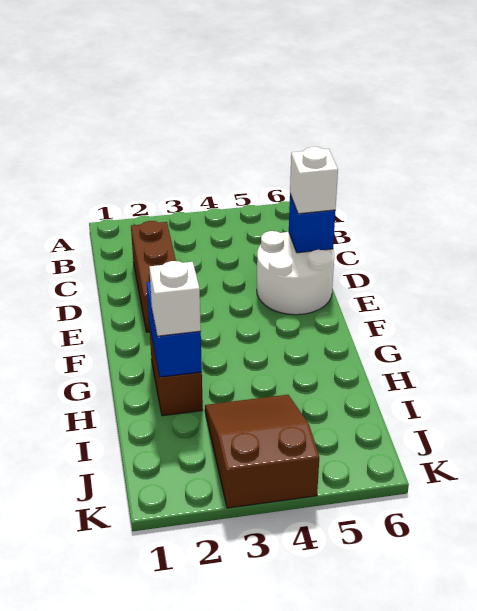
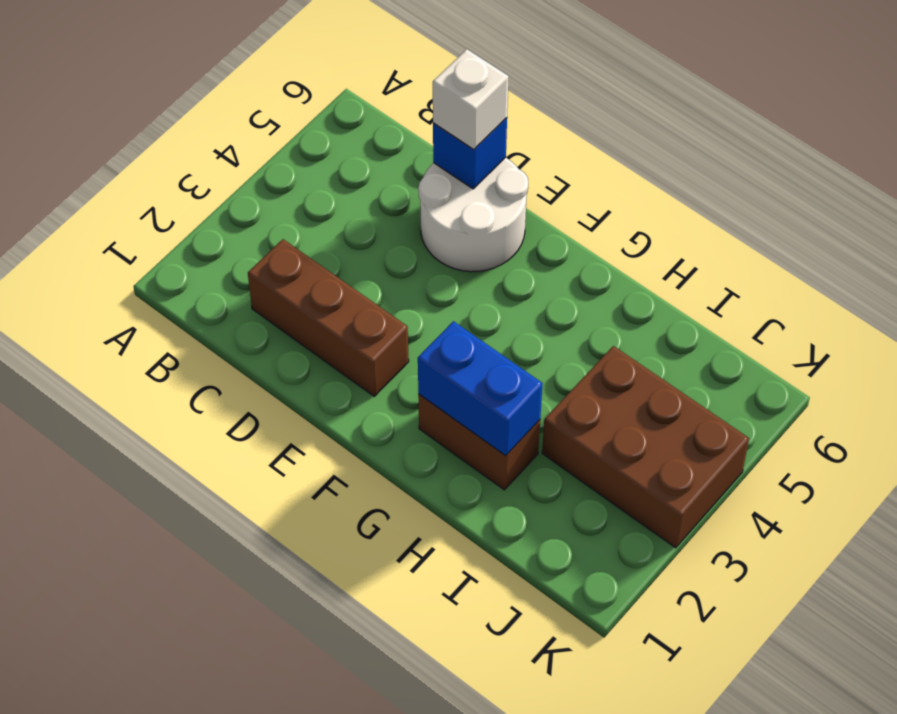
white 1x1 brick [149,261,201,336] -> none
brown 2x3 slope [205,395,319,508] -> brown 2x3 brick [542,346,749,548]

